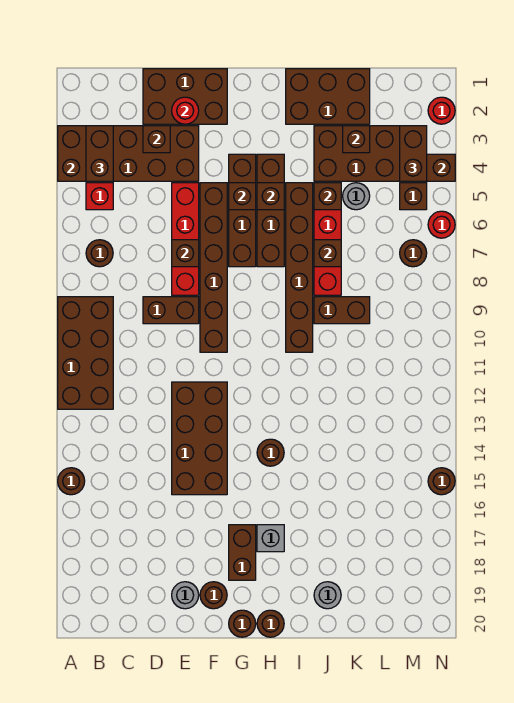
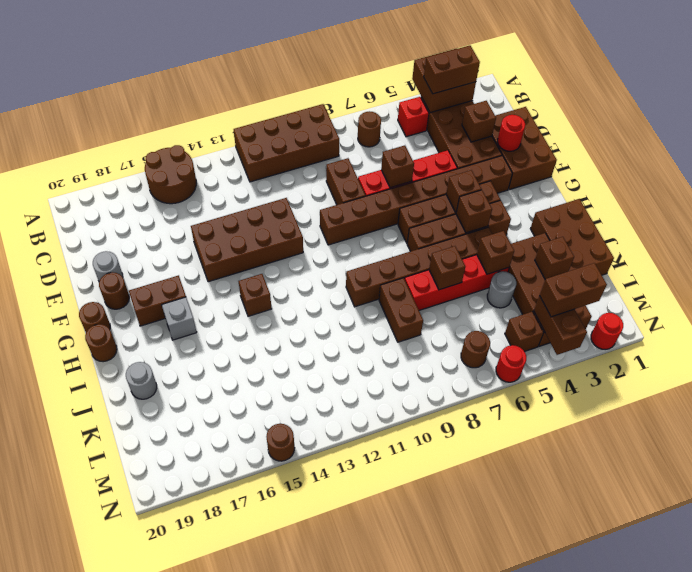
brown 1x1 round brick [58,468,85,495] -> brown 2x2 round brick [145,145,196,204]
brown 1x6 brick [200,183,227,352] -> brown 1x8 brick [320,156,512,245]
brown 1x1 round brick [257,439,284,466] -> brown 1x1 brick [238,274,272,316]

